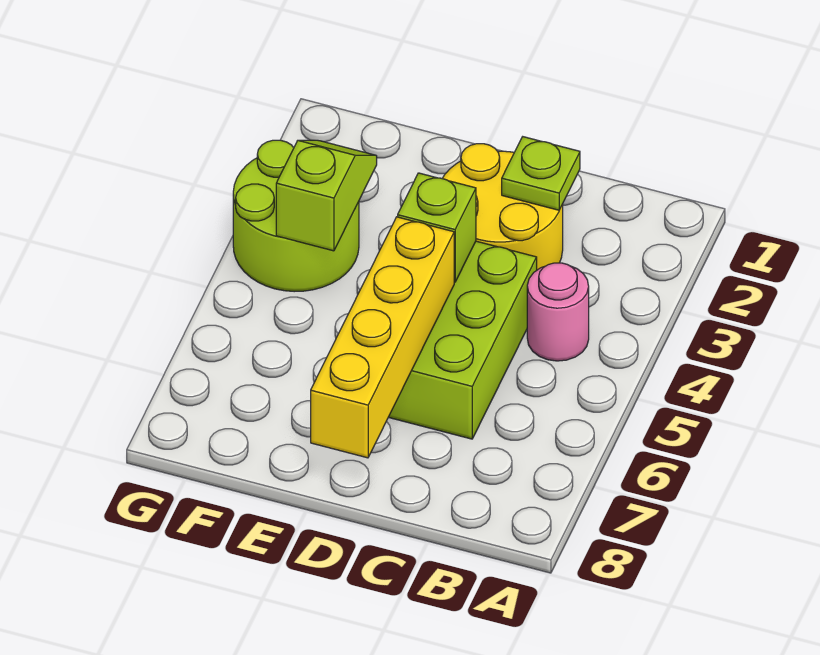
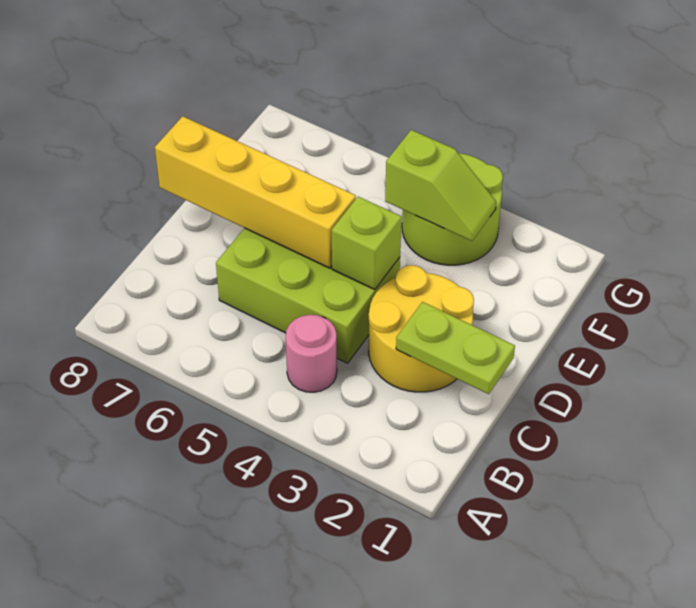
lime 1x1 plate [502,137,580,210] -> lime 1x2 plate [396,302,515,394]

